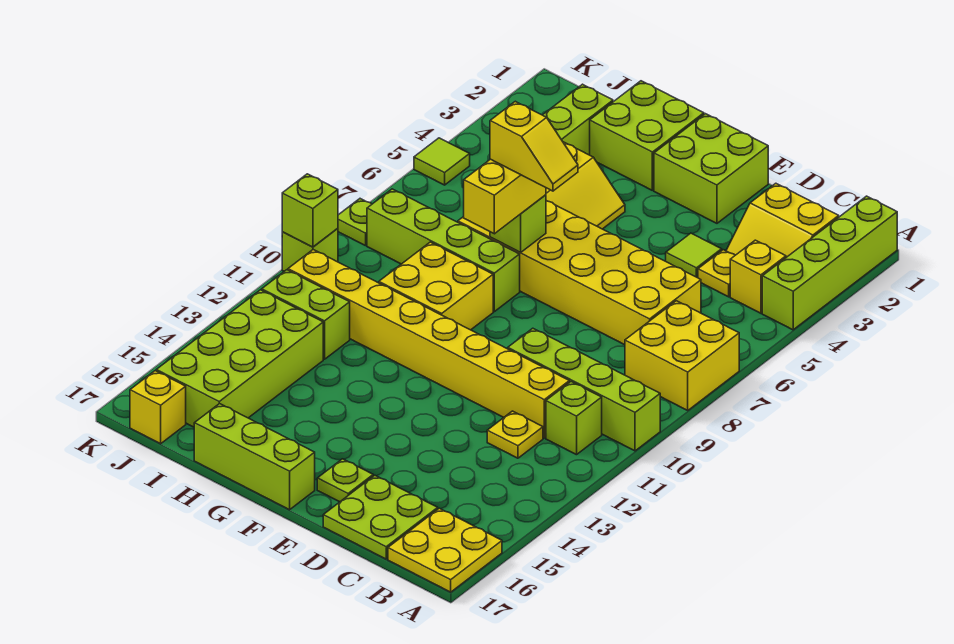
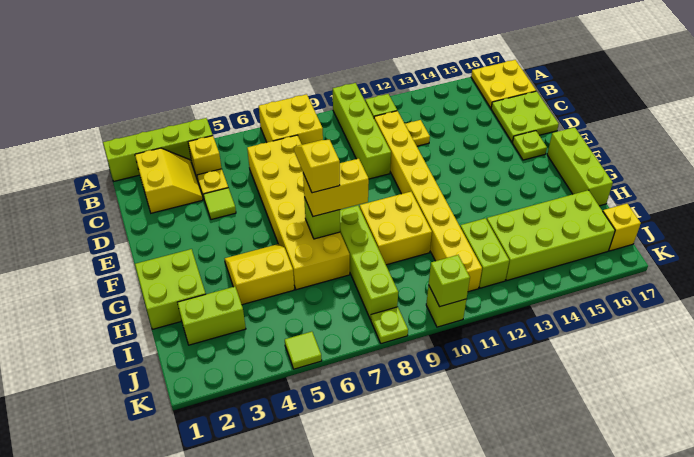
lime 2x2 brick [654,114,768,223] -> none

